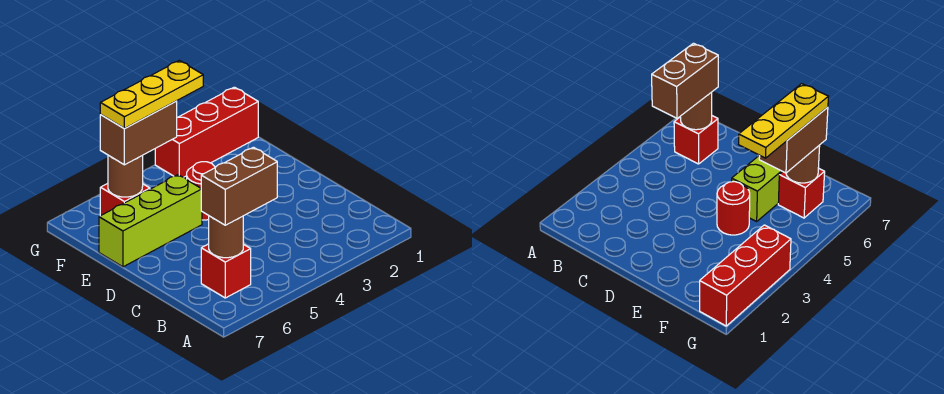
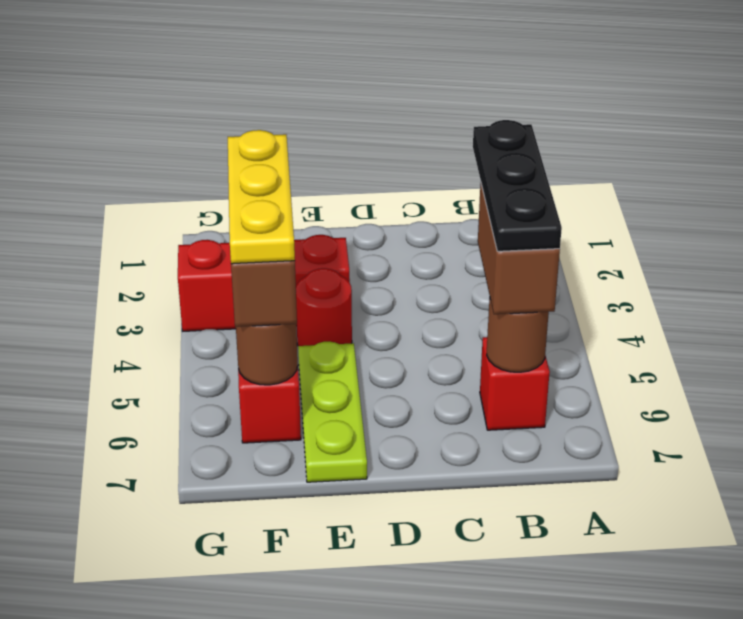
none -> black 1x3 plate [473,120,562,251]
lime 1x3 brick [99,175,202,267] -> lime 1x3 plate [298,342,367,482]
red 1x3 brick [155,87,258,177] -> red 1x3 brick turned to [178,235,350,331]

